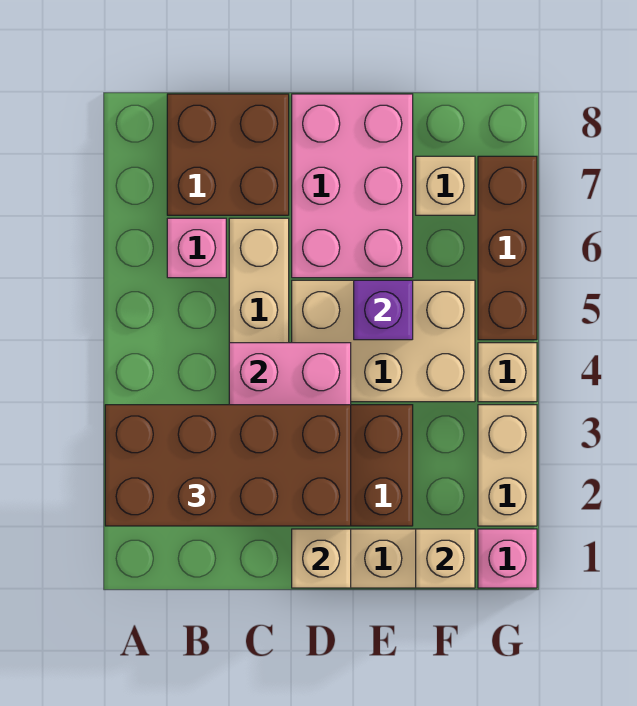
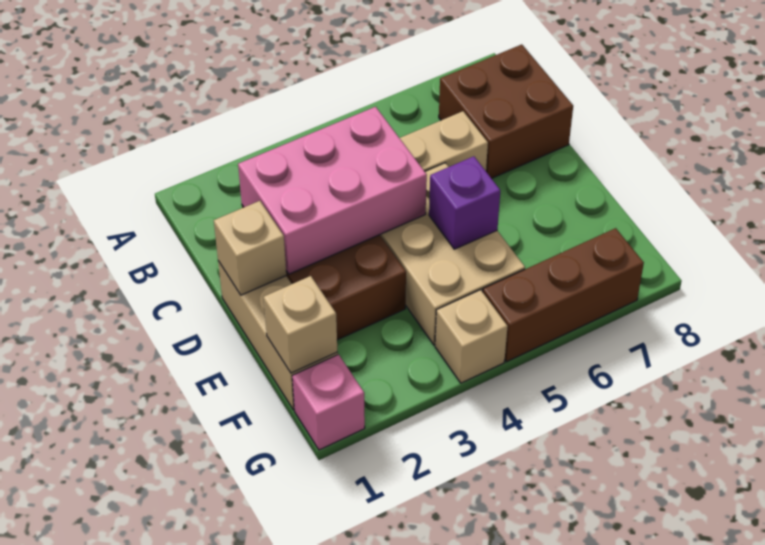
brown 2x4 brick [105,405,351,526] -> none
pink 1x1 brick [167,218,226,278] -> none
pink 2x3 brick [292,94,413,278] -> none
tan 1x1 brick [416,156,475,215] -> none
tan 1x2 brick [478,405,537,526] -> none

